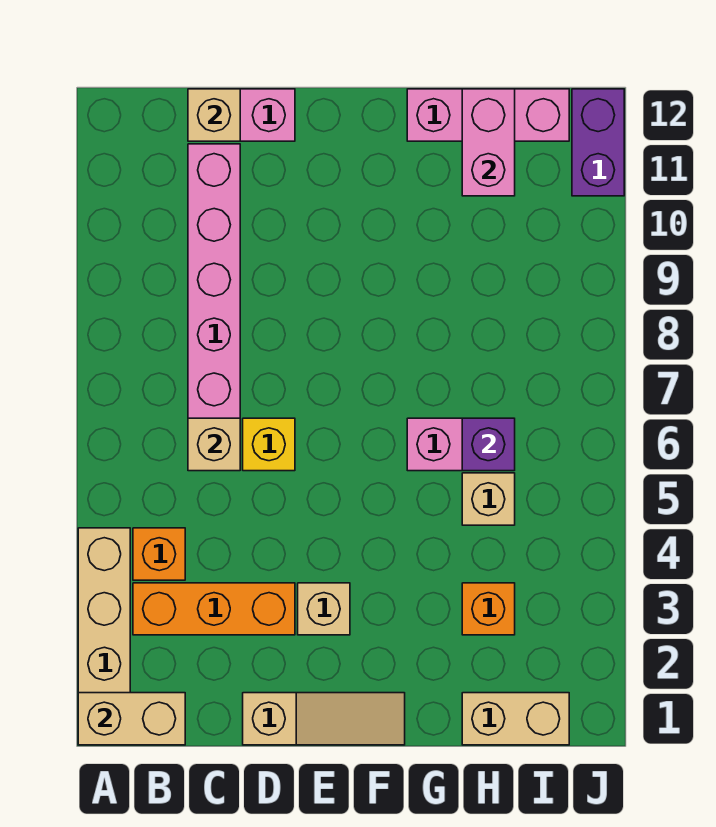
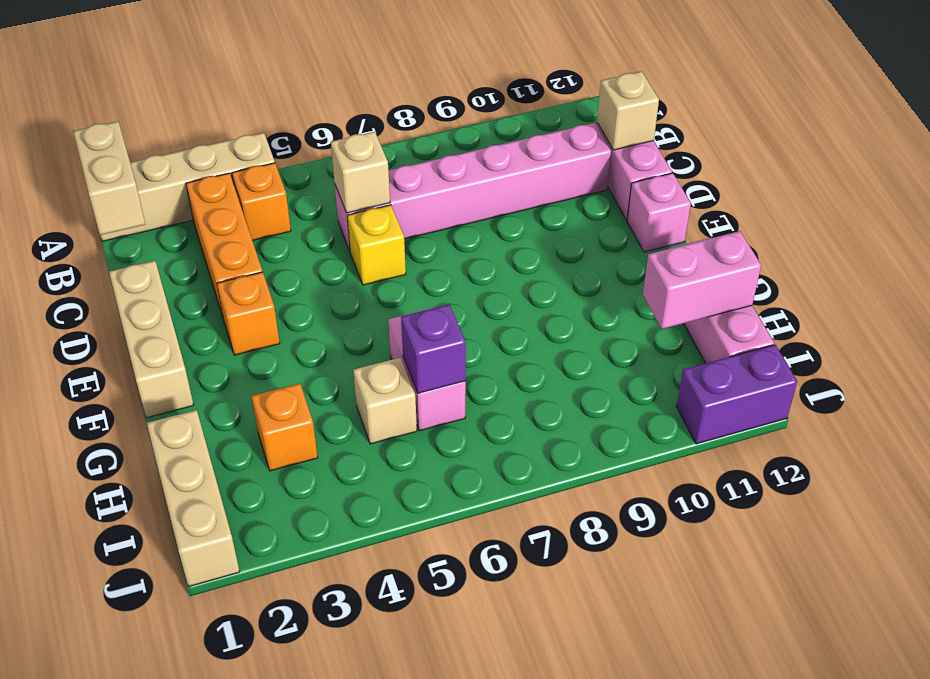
tan 1x3 slope [243,693,405,745] -> tan 1x3 brick [109,261,194,418]
tan 1x1 brick [298,583,350,635] -> orange 1x1 brick [217,272,280,355]
none -> pink 1x1 brick [627,173,691,252]
tan 1x2 brick [462,693,569,745] -> tan 1x3 brick [147,410,240,587]

